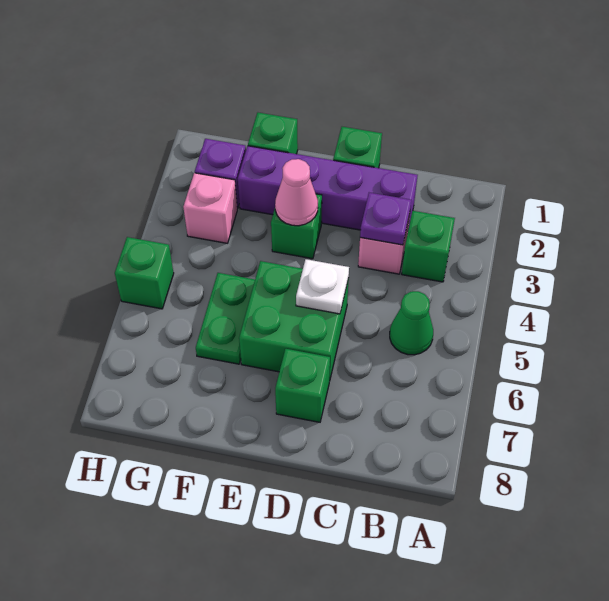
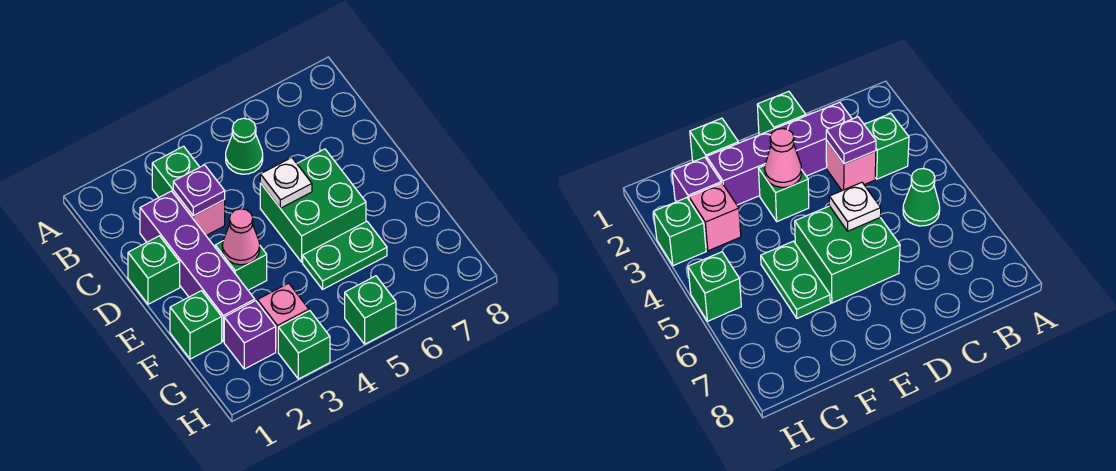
green 1x1 brick [275,349,330,422] -> green 1x1 brick moved to [278,311,330,379]

